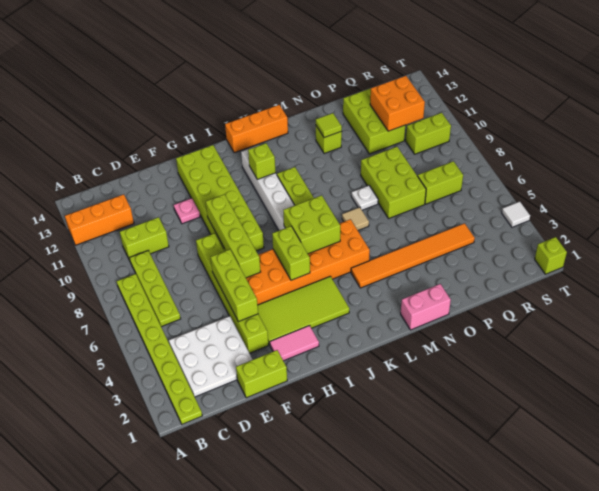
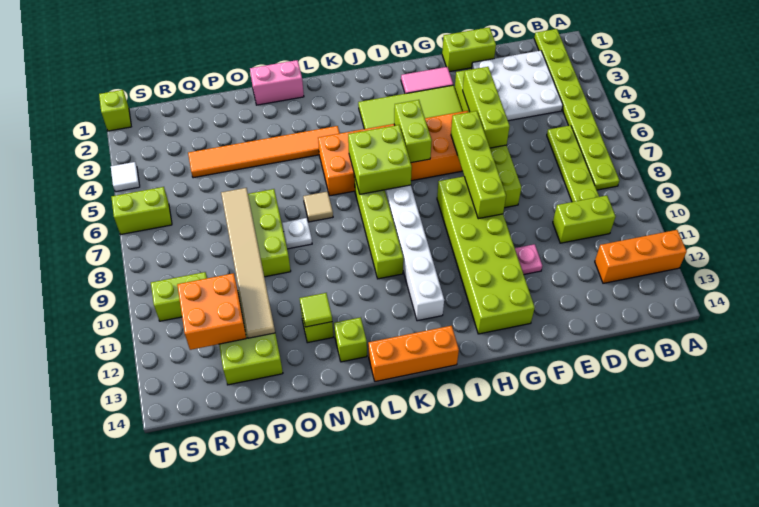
lime 1x1 brick [248,143,276,180] -> lime 1x1 brick moved to [334,317,367,362]
none -> tan 1x6 tile [221,188,275,338]
lime 1x2 brick [418,161,463,204] -> lime 1x2 brick moved to [111,187,172,235]

